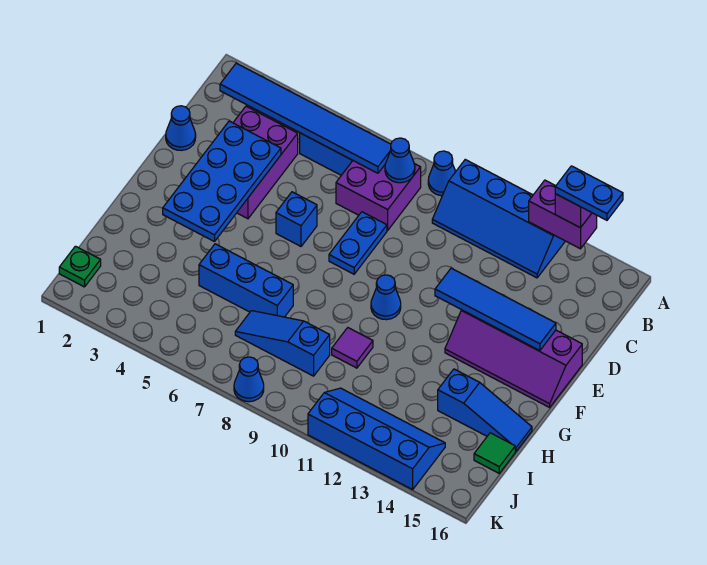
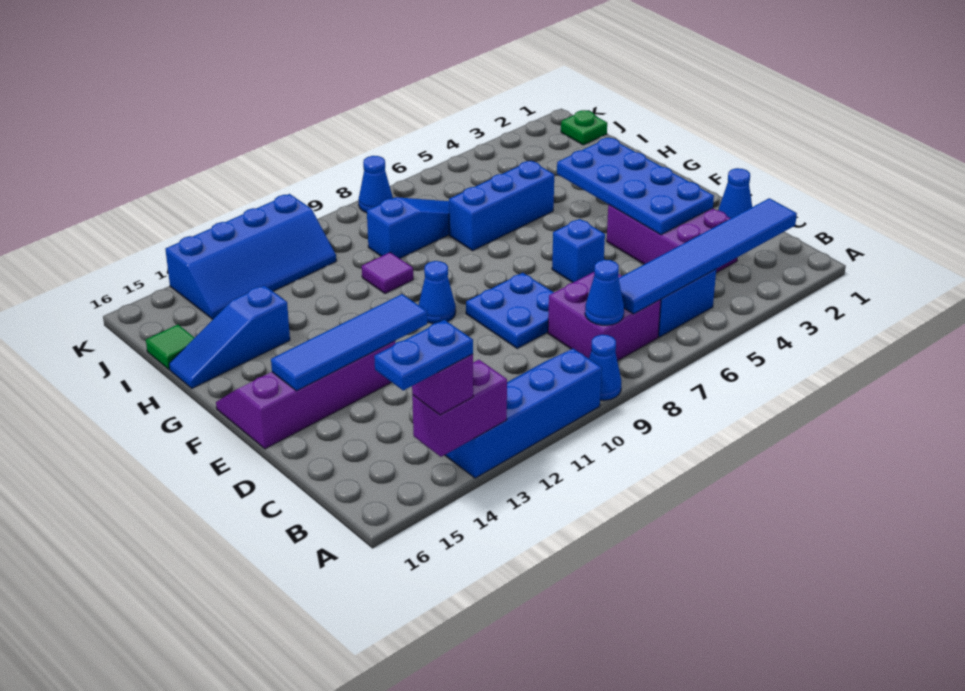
blue 1x2 plate [329,212,387,274] -> blue 2x2 plate [466,273,554,348]

